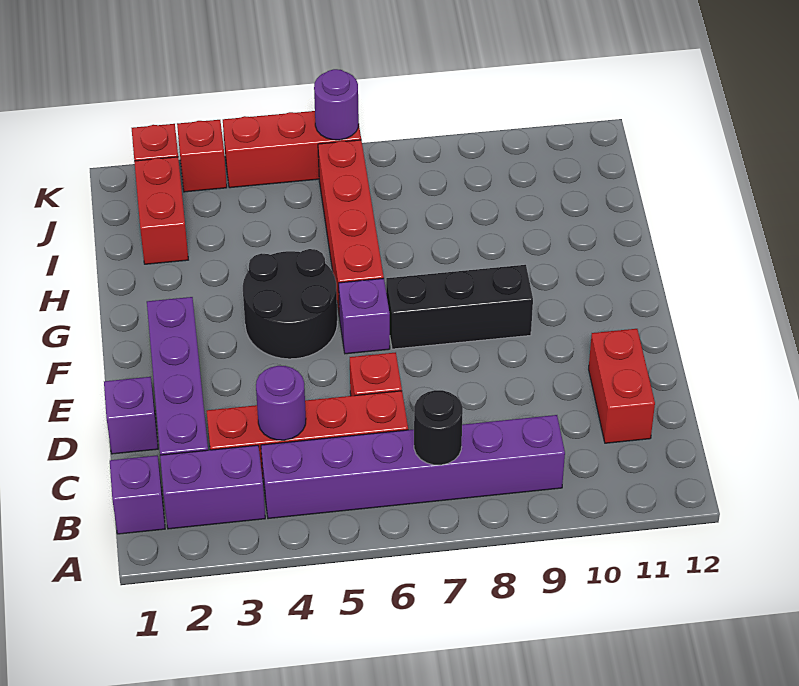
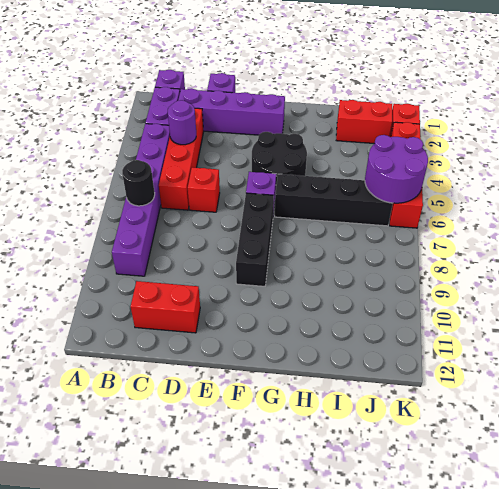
red 1x4 brick [318,140,384,312] -> black 1x4 brick [275,174,393,226]
purple 1x1 round brick [314,69,359,140] -> purple 2x2 round brick [365,135,428,203]

